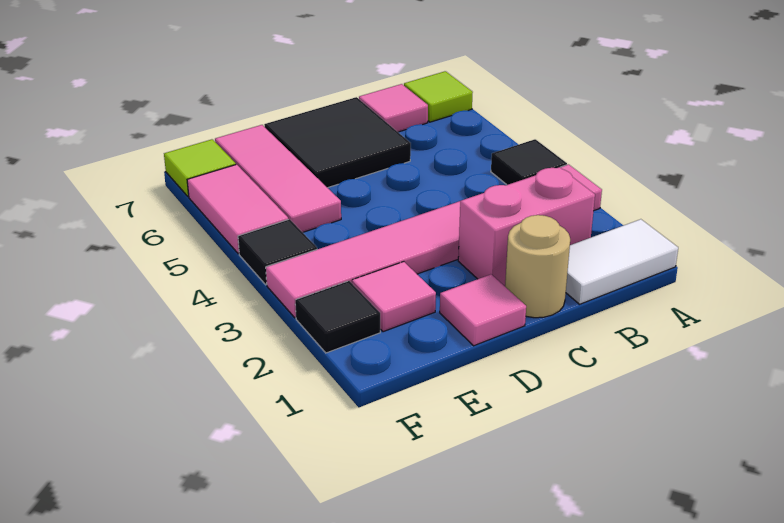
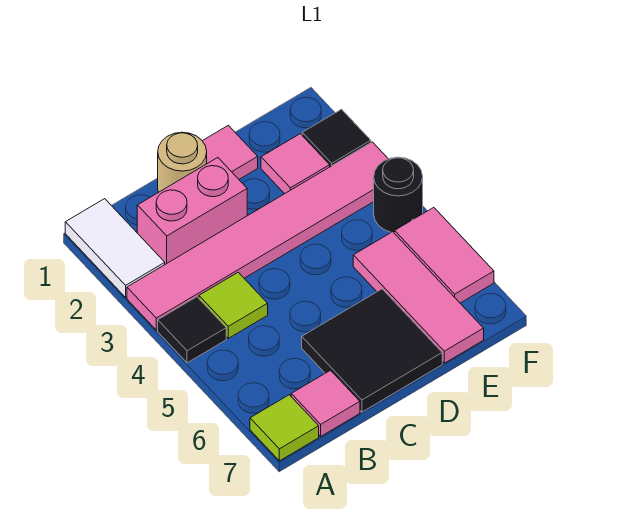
white 1x2 tile [566,219,678,304] -> white 1x2 tile turned to [65,199,165,297]
black 1x1 tile [238,219,317,285] -> black 1x1 round brick [374,157,423,233]
lime 1x1 tile [164,139,236,197] -> lime 1x1 tile moved to [199,272,268,338]

